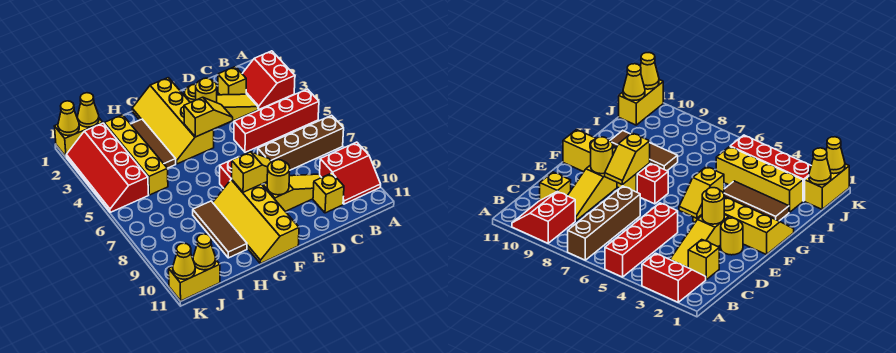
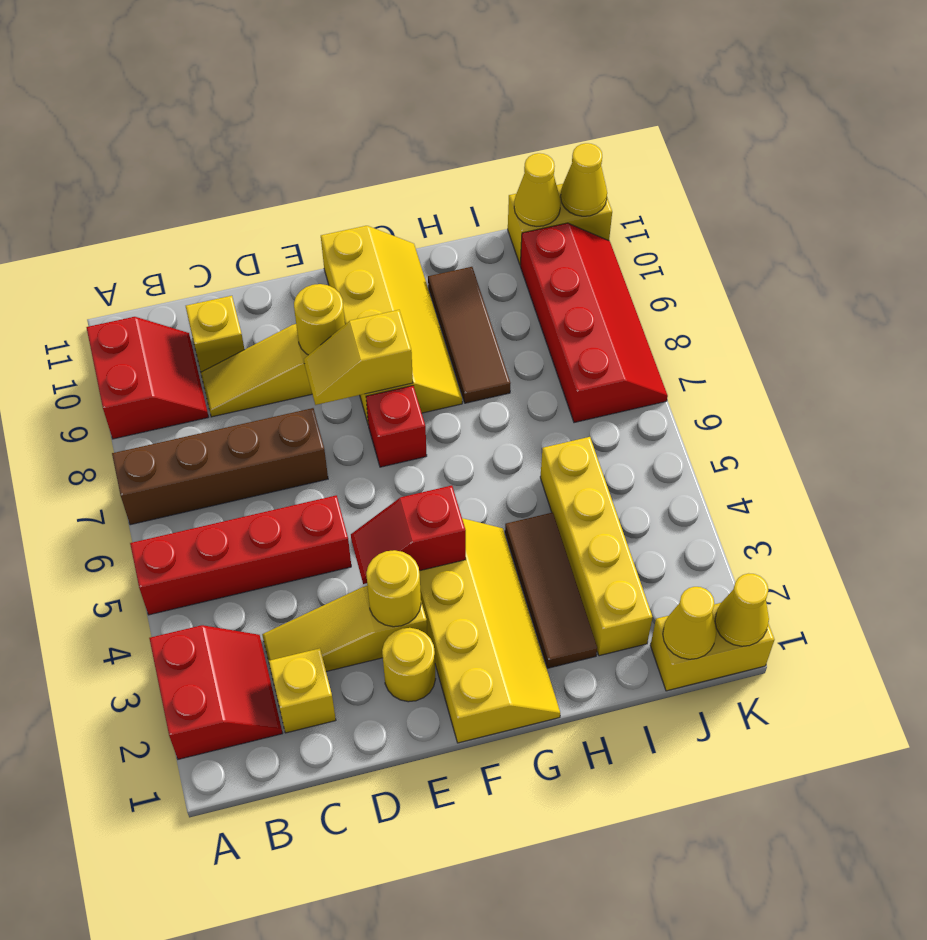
red 2x2 slope [320,142,381,204] -> red 2x2 slope turned to [86,317,209,439]
yellow 1x2 slope [184,97,233,137] -> red 1x2 slope [351,486,466,584]
red 2x4 slope [66,123,149,212] -> red 2x4 slope moved to [520,223,668,423]

